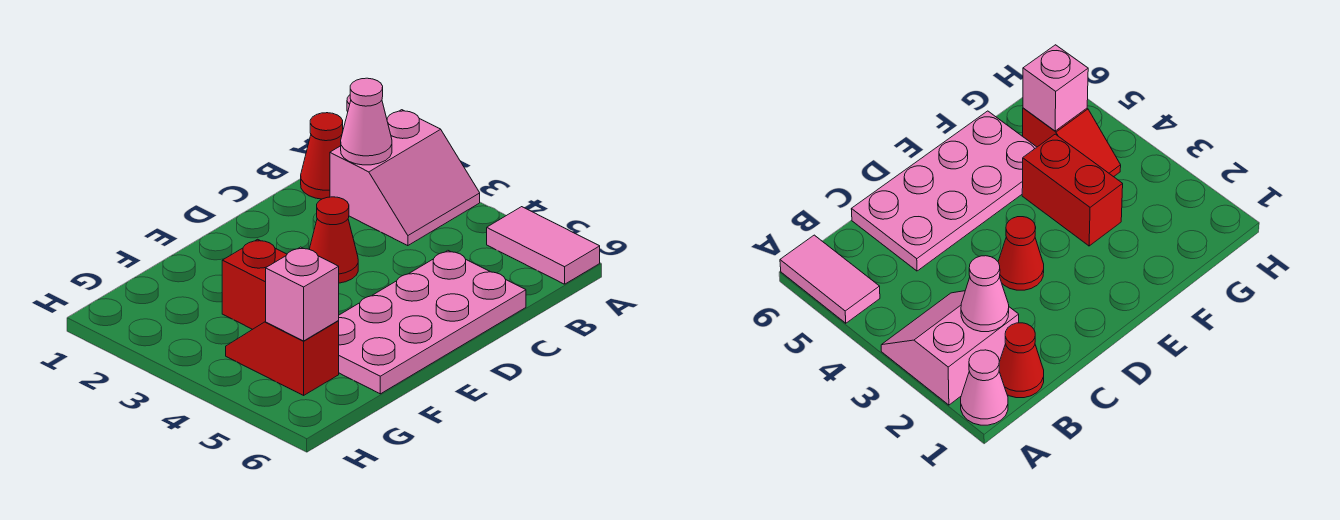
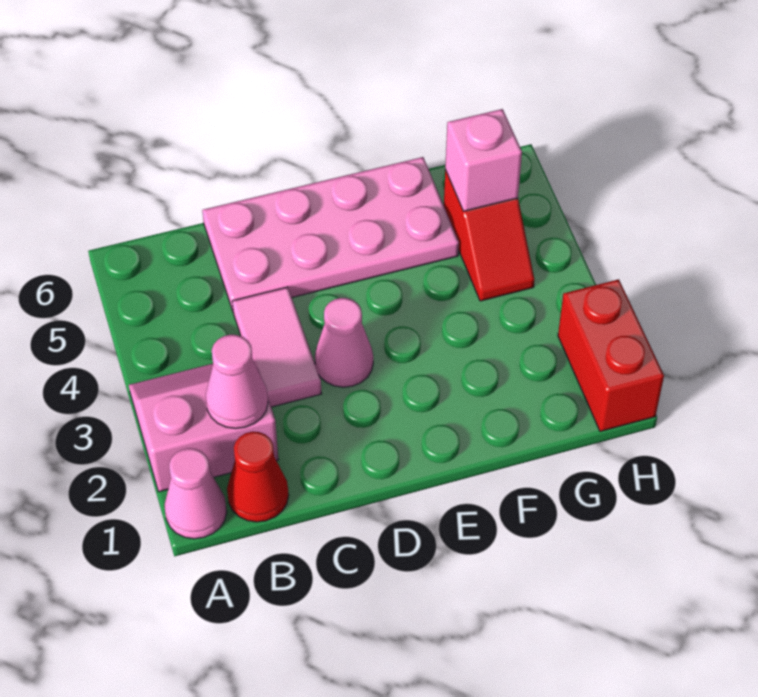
pink 1x2 tile [487,207,600,284] -> pink 1x2 tile moved to [232,287,322,407]
red 1x1 cone [309,197,358,283] -> pink 1x1 cone [315,298,373,387]
red 1x2 brick [222,239,287,329] -> red 1x2 brick moved to [558,279,664,431]

